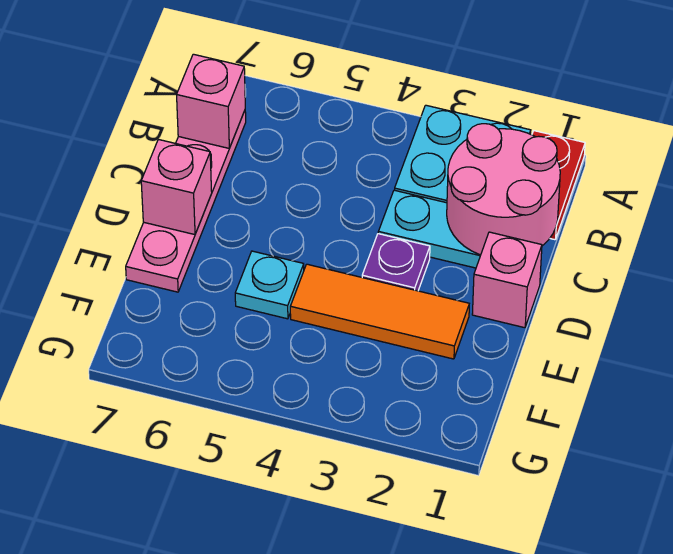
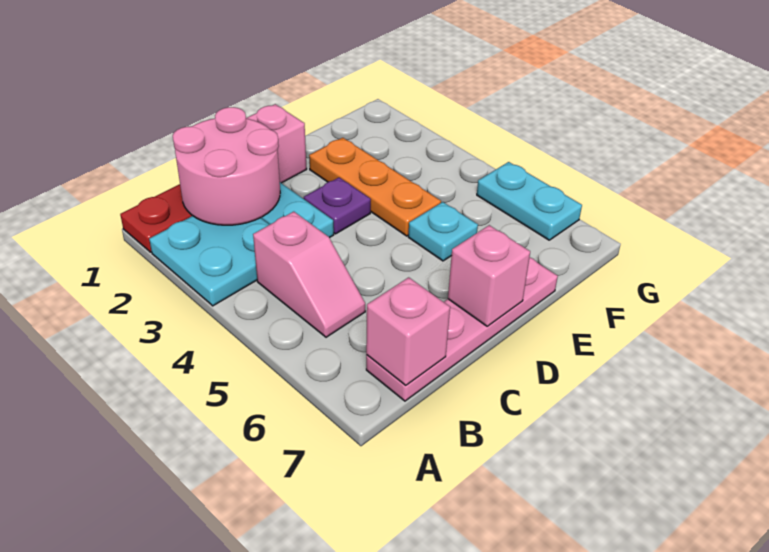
none -> pink 1x2 slope [253,212,365,337]
orange 1x3 tile [290,264,469,359] -> orange 1x3 plate [309,138,441,236]
none -> cyan 1x2 plate [477,162,582,240]

